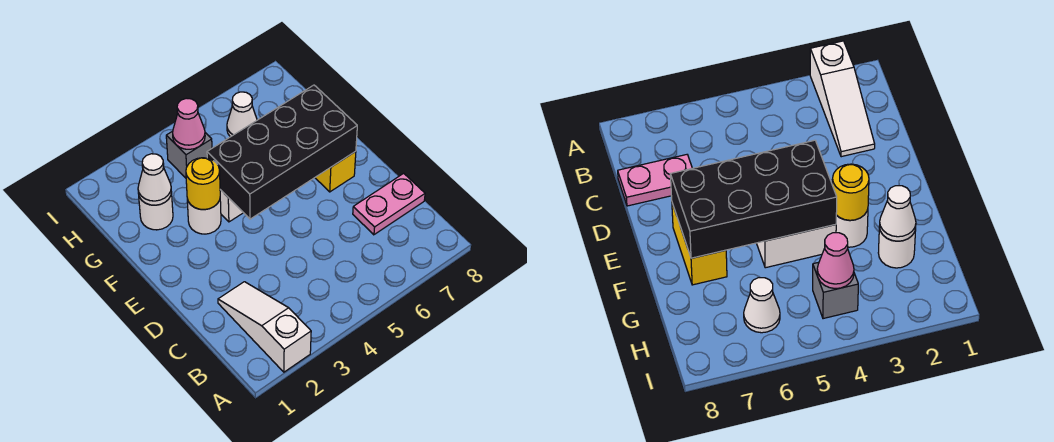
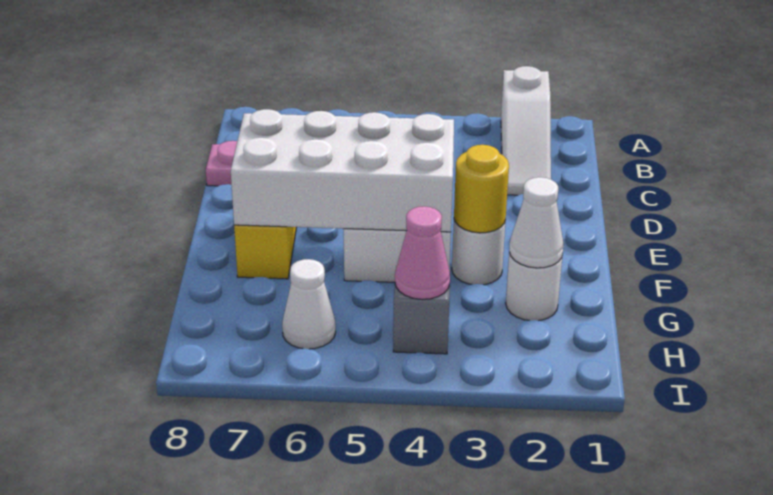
black 2x4 brick [207,85,357,219] -> white 2x4 brick [231,109,454,232]

